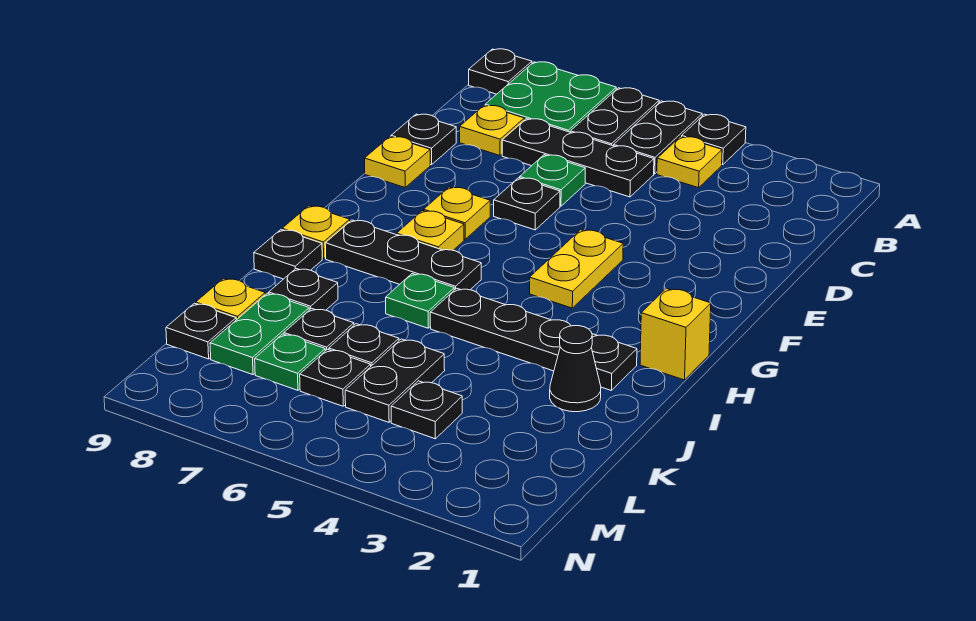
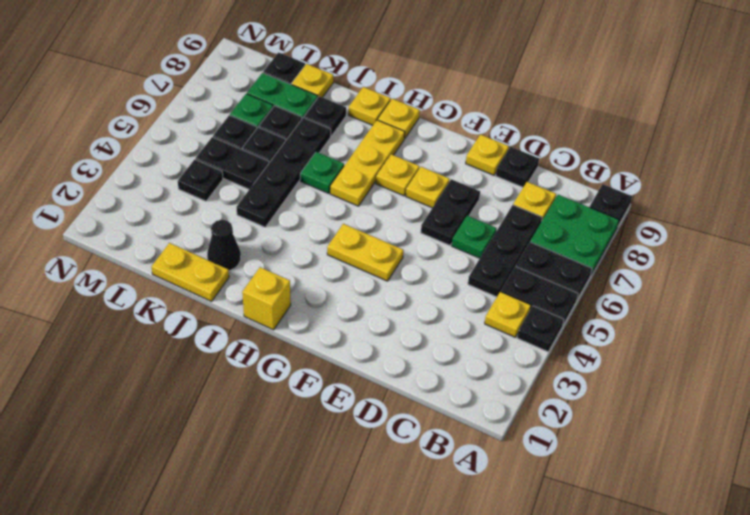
black 1x1 plate [494,178,560,230] -> black 1x2 plate [421,179,480,245]
black 1x3 plate [325,220,481,290] -> yellow 1x3 plate [330,120,405,206]
black 1x4 plate [430,288,637,390] -> black 1x4 plate moved to [237,118,331,227]
black 1x1 plate [254,230,322,279] -> yellow 1x1 plate [348,87,391,125]
none -> yellow 1x2 plate [152,243,229,301]

